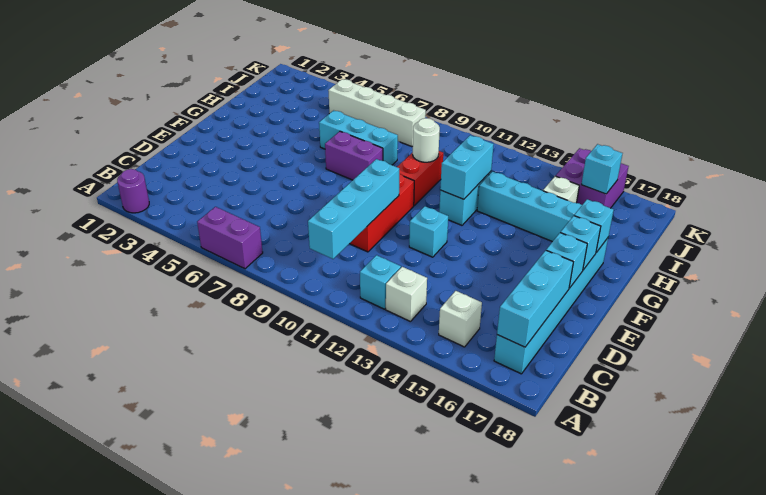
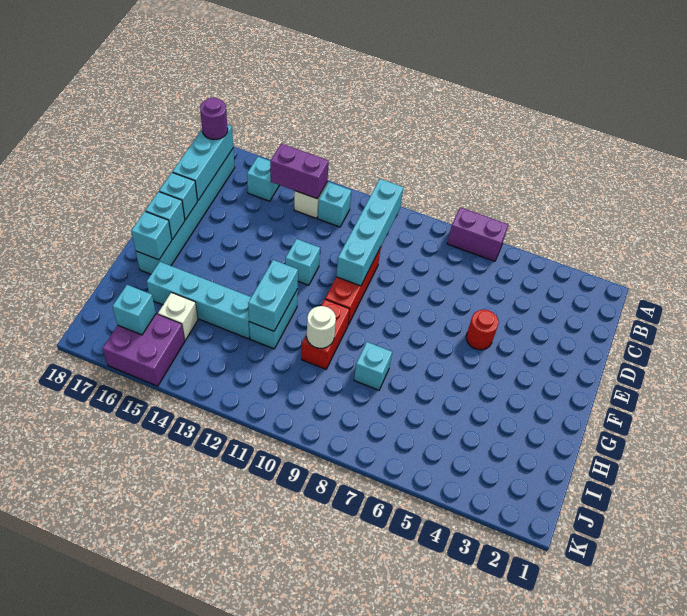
purple 1x1 round brick [117,169,149,213] -> purple 1x1 round brick moved to [200,98,228,140]
white 1x1 brick [439,291,482,347] -> cyan 1x1 brick [247,157,279,201]
none -> red 1x1 round brick [466,310,499,350]
purple 1x2 brick [325,131,383,180] -> purple 1x2 brick moved to [270,144,329,199]
cyan 1x3 brick [319,110,398,165] -> cyan 1x1 brick [354,342,392,390]
white 1x4 brick [328,79,426,147] -> none

